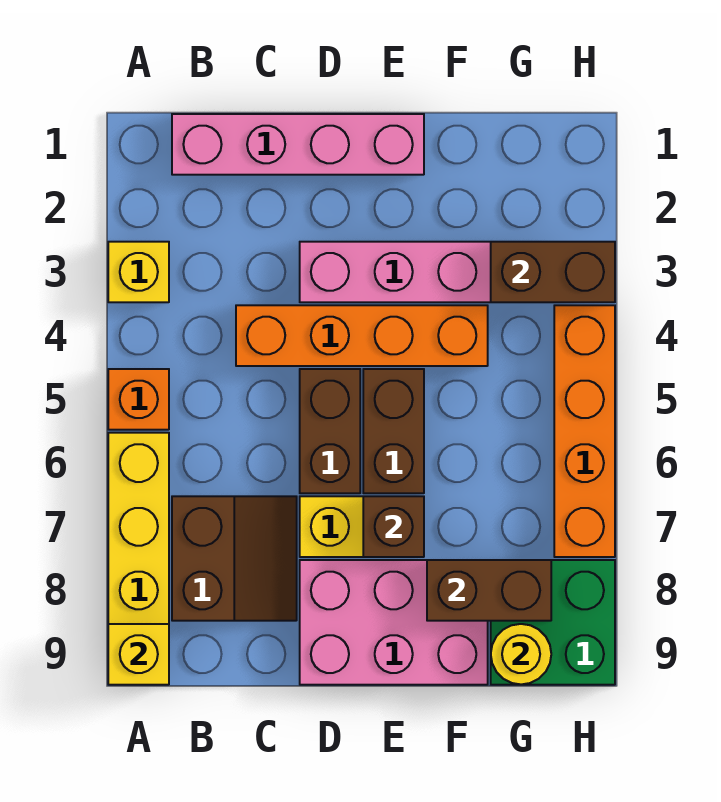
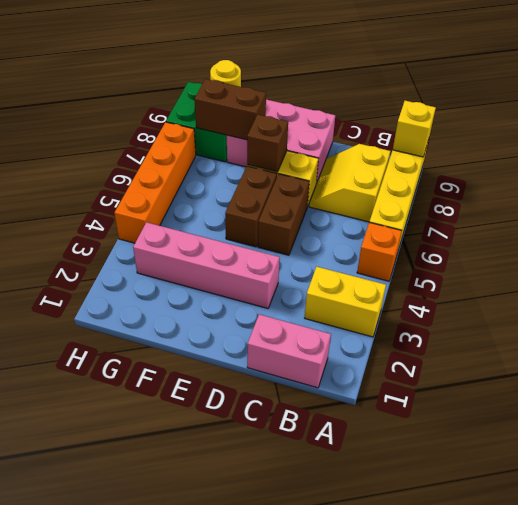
yellow 1x1 brick [108,242,169,302] -> yellow 1x2 brick [305,267,386,337]
pink 1x4 brick [172,114,424,175] -> pink 1x2 brick [247,314,331,388]
brown 2x2 slope [172,496,297,621] -> yellow 2x2 slope [309,144,390,222]
orange 1x4 brick [236,305,488,366] -> none
brown 1x2 brick [491,242,615,302] -> none

